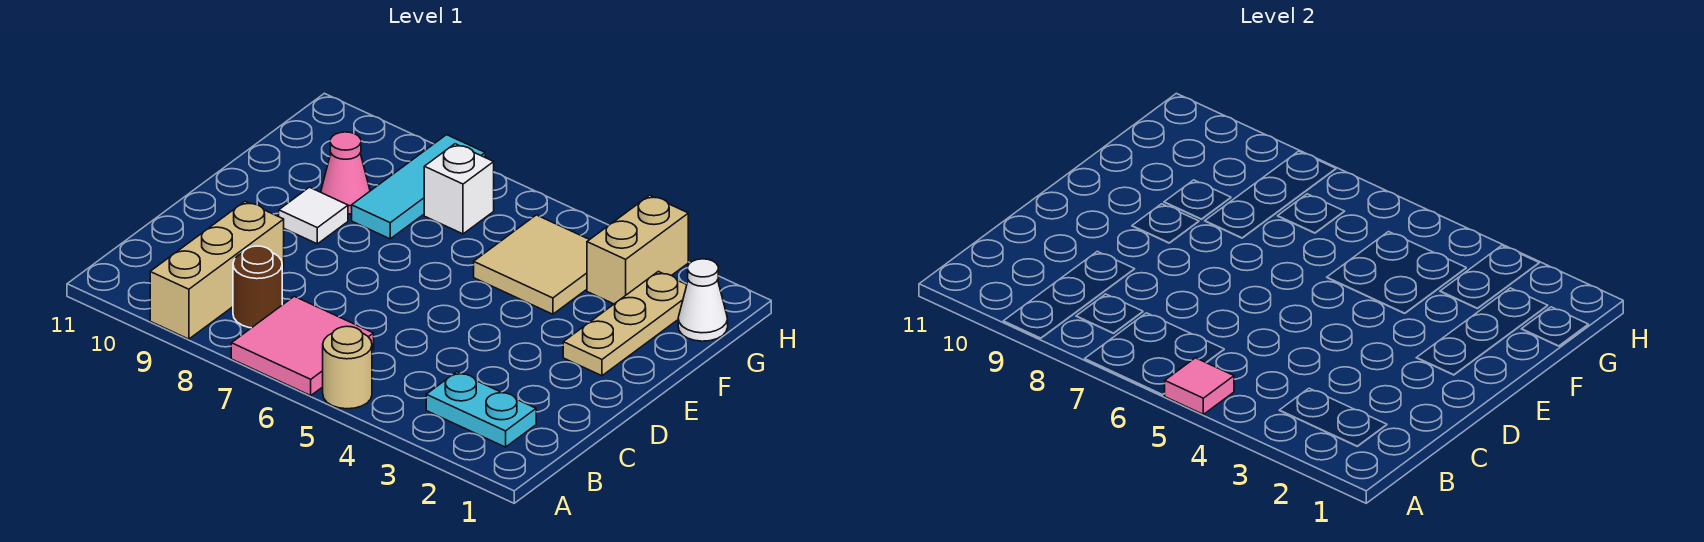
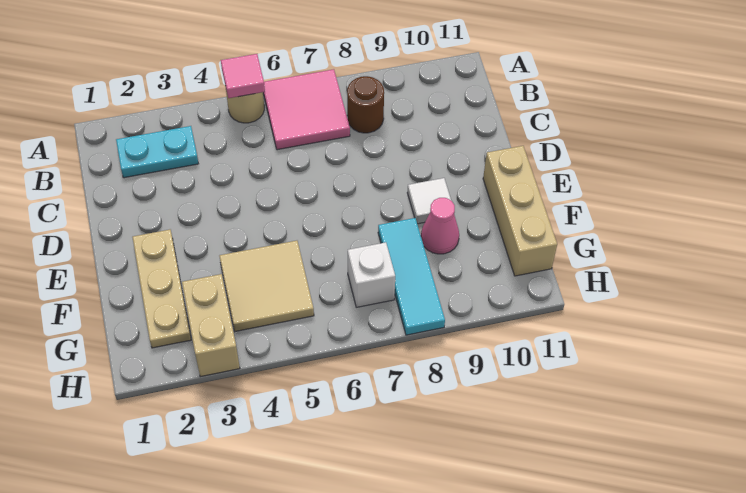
tan 1x3 brick [150,201,284,339] -> tan 1x3 brick moved to [483,146,557,276]
white 1x1 cone [678,259,728,341] -> none

